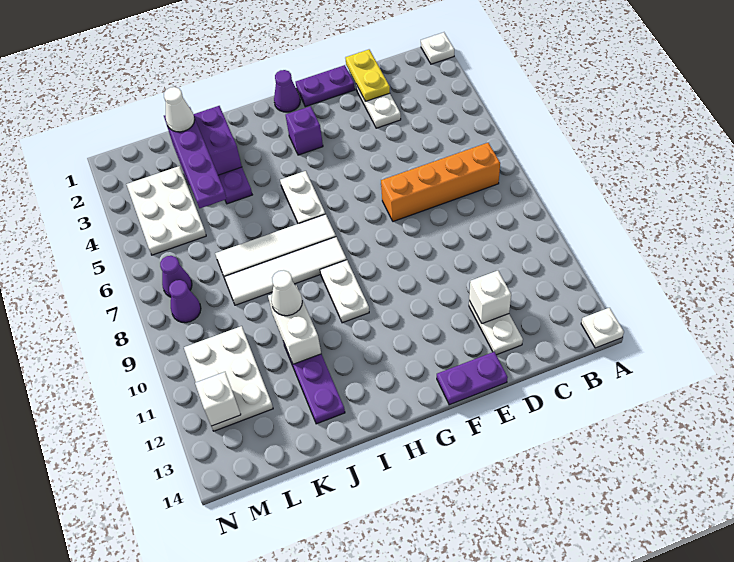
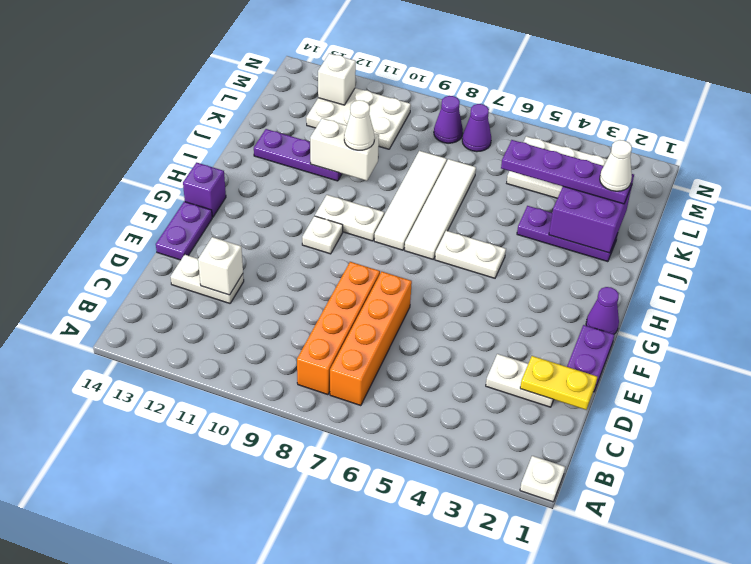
white 1x1 plate [581,308,624,348] -> white 1x1 plate moved to [302,216,343,254]
none -> orange 1x4 brick [297,262,380,395]
purple 1x1 brick [286,106,323,155] -> purple 1x1 brick moved to [183,163,226,217]

